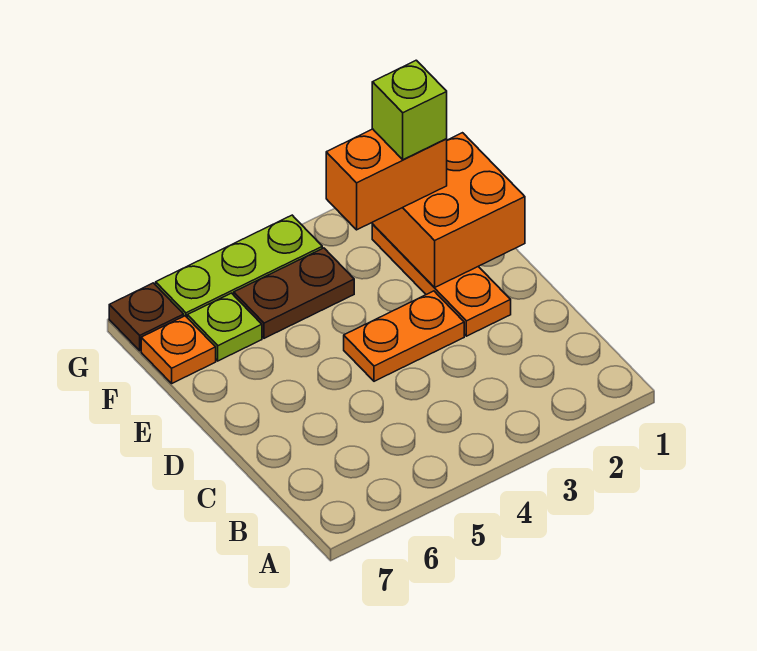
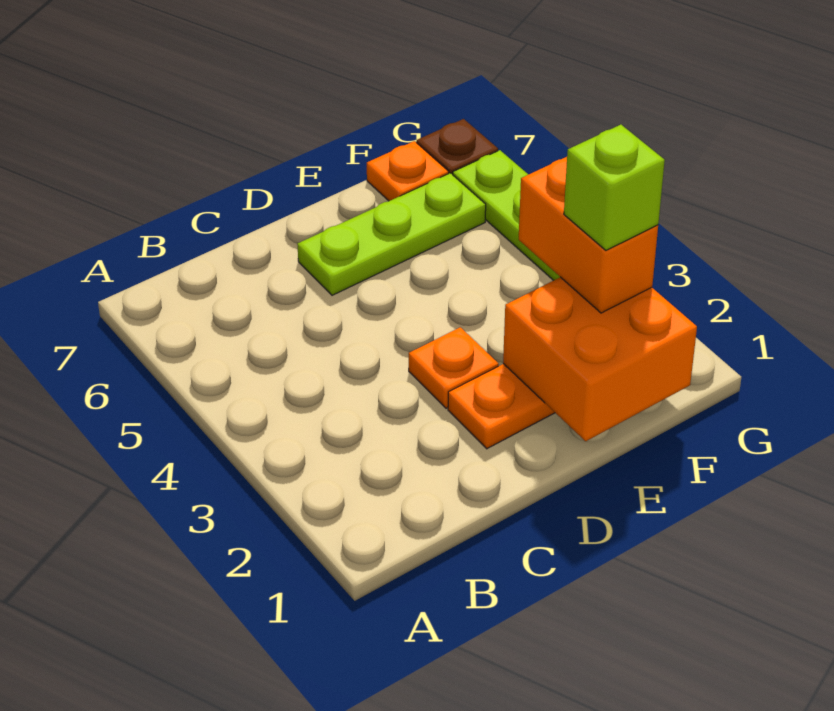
orange 1x2 plate [344,291,464,381] -> orange 1x1 plate [409,327,499,408]
brown 1x2 plate [234,248,354,338] -> none
lime 1x1 plate [187,293,262,361] -> lime 1x3 plate [297,173,486,295]

